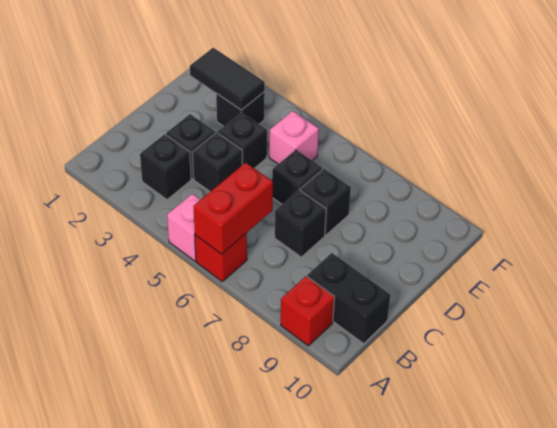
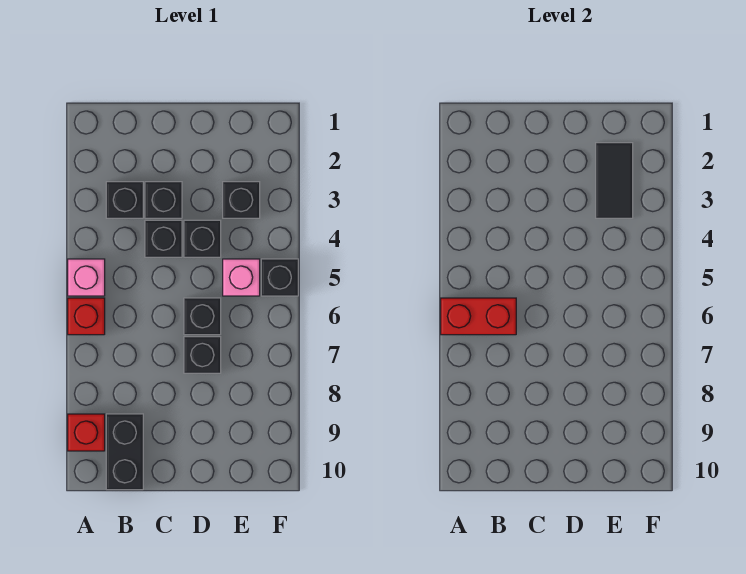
black 1x1 brick [275,190,326,257] -> black 1x1 brick moved to [261,259,298,296]

